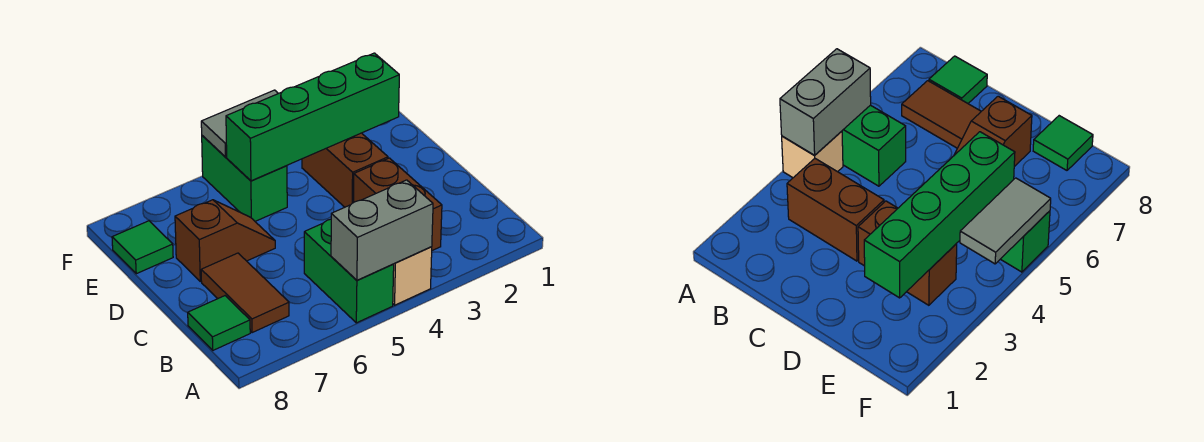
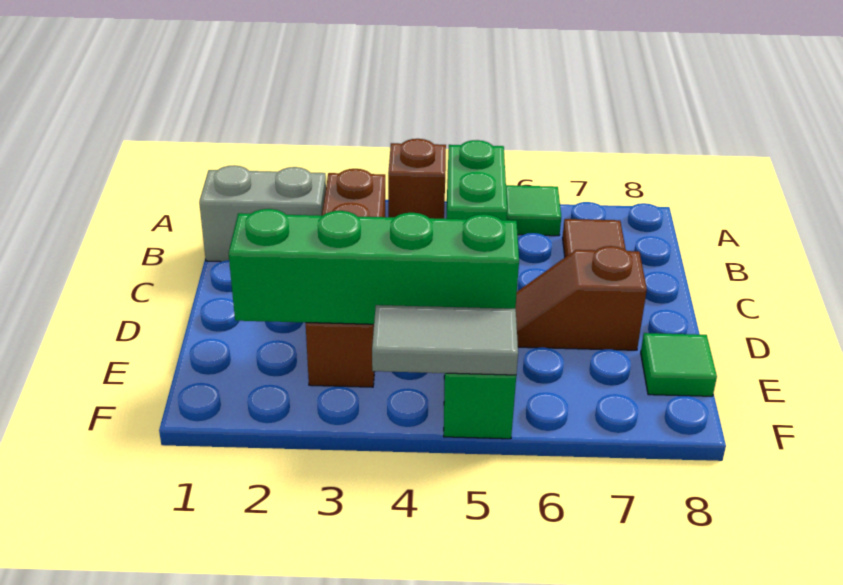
tan 1x1 brick [393,247,432,305] -> brown 1x1 brick [388,139,446,219]
grey 1x2 brick [331,180,433,280] -> grey 1x2 brick moved to [199,165,326,262]
green 1x1 tile [188,296,250,350] -> green 1x1 tile moved to [506,185,561,236]

